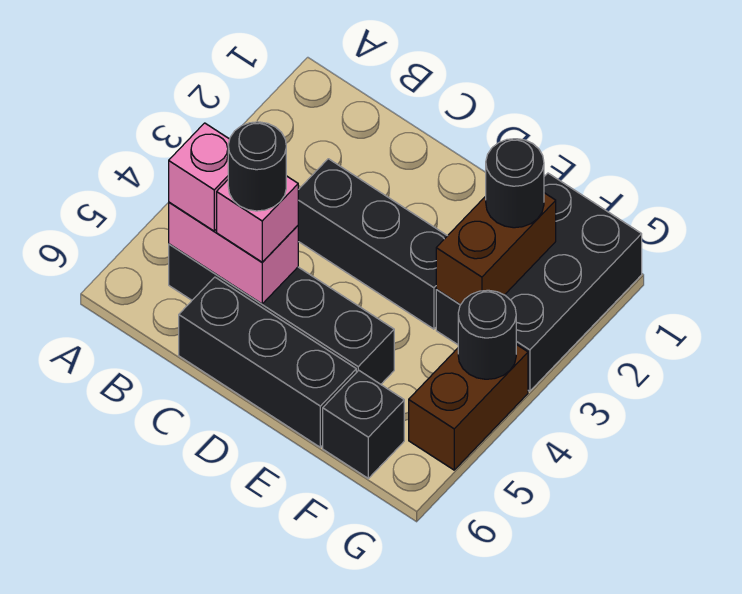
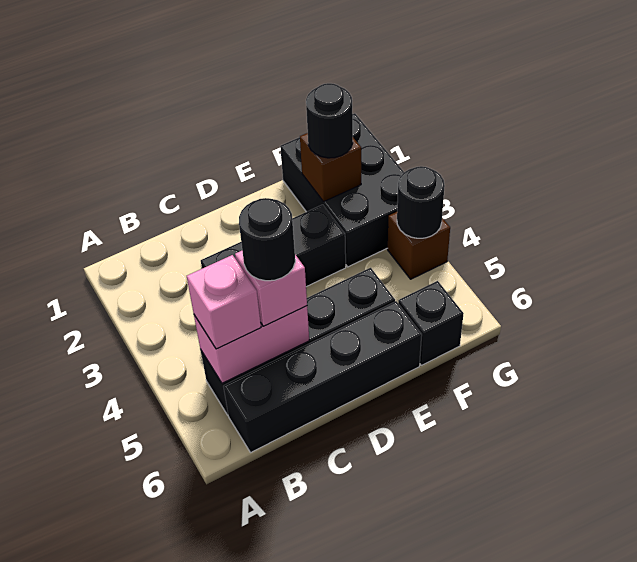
black 1x3 brick [179,277,356,447] -> black 1x4 brick [223,301,422,453]
brown 1x2 brick [436,193,556,305] -> brown 1x1 brick [300,133,361,202]
brown 1x2 brick [409,344,528,470] -> brown 1x1 brick [388,212,450,279]

